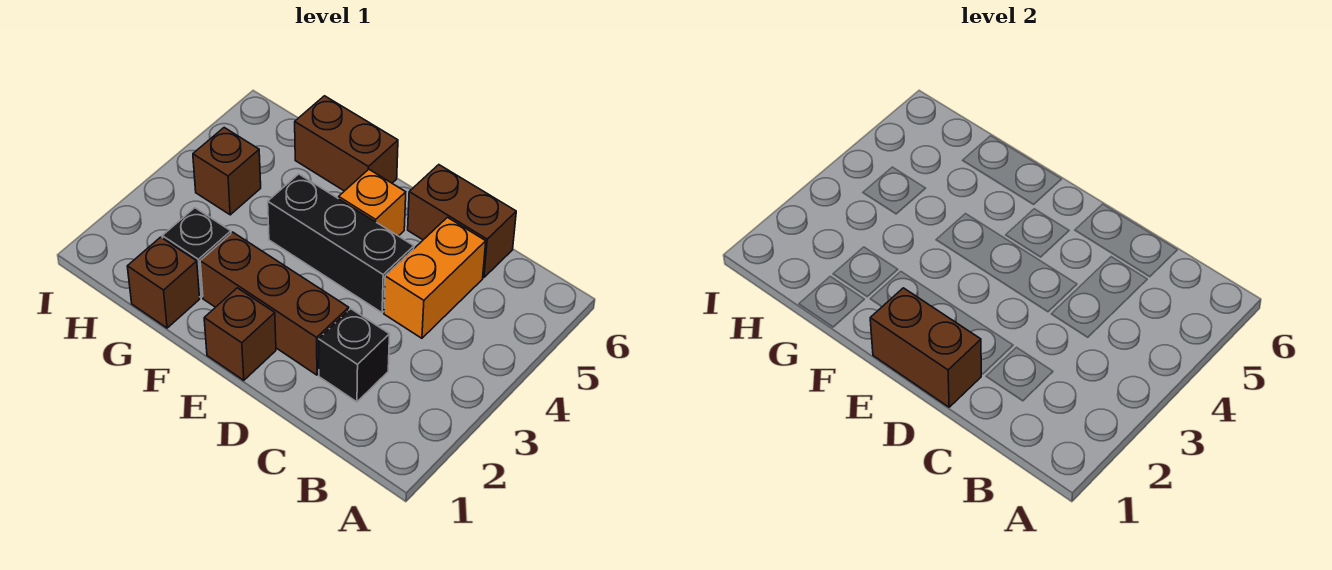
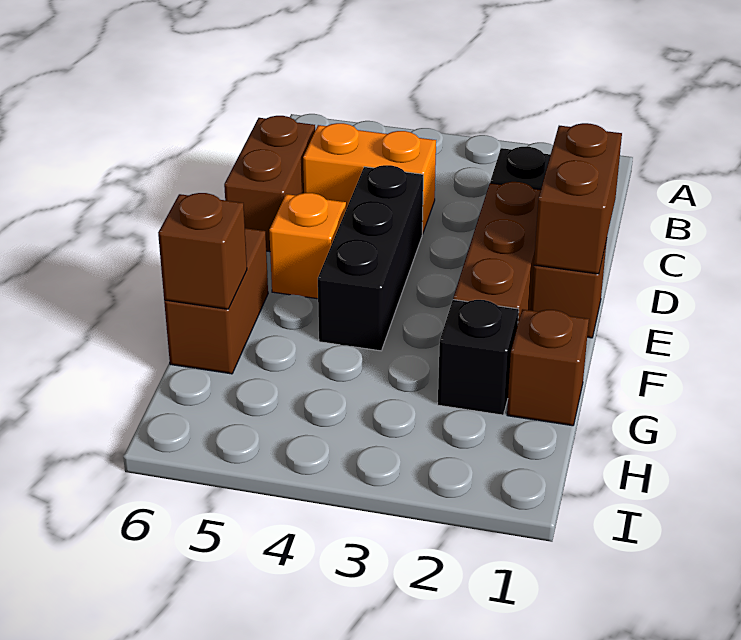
brown 1x1 brick [193,128,261,215] -> brown 1x1 brick moved to [158,193,247,309]

